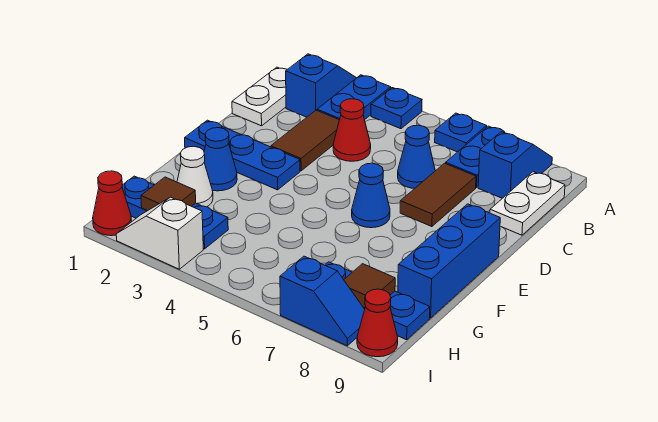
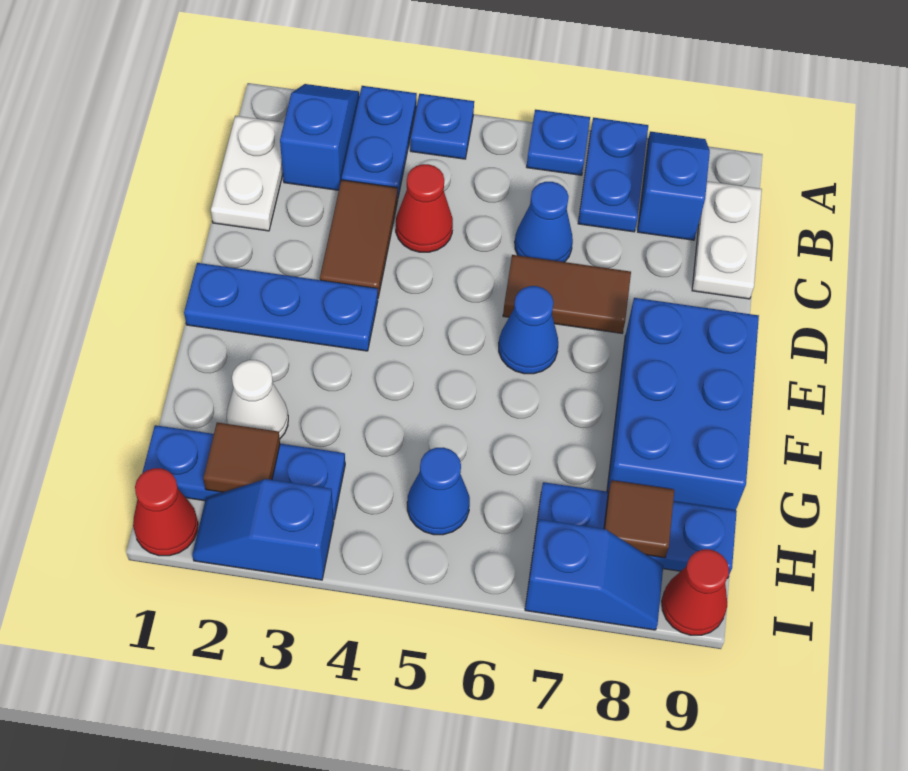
brown 1x2 tile [400,163,476,227] -> brown 1x2 tile turned to [503,255,631,333]
blue 1x3 brick [398,204,500,318] -> blue 2x3 brick [607,298,759,510]
blue 1x1 cone [204,128,237,191] -> blue 1x1 cone moved to [407,447,470,535]
white 1x2 slope [116,197,203,269] -> blue 1x2 slope [192,479,334,580]

